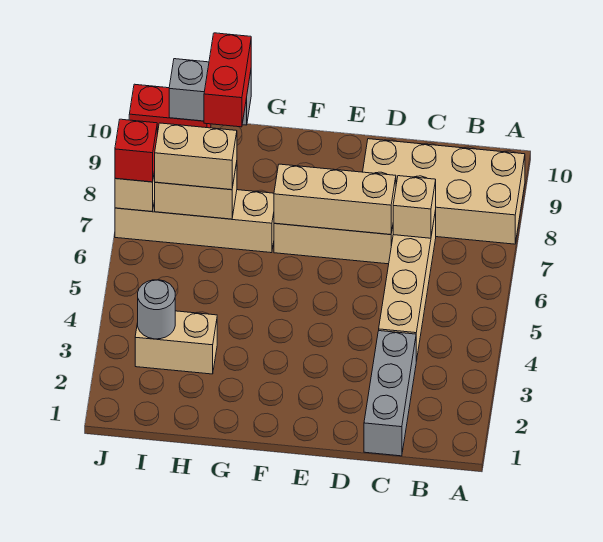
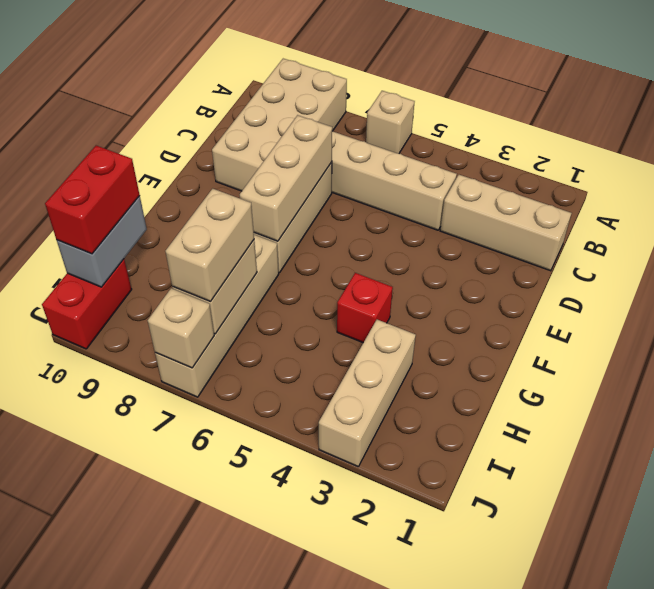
grey 1x3 brick [364,331,416,456] -> tan 1x3 brick [440,175,572,271]
tan 1x1 brick [393,176,436,238] -> tan 1x1 brick moved to [366,91,415,153]
tan 1x2 brick [135,311,217,374] -> tan 1x3 brick [319,320,416,466]
red 1x2 brick [204,33,251,127] -> red 1x2 brick turned to [45,146,140,254]
grey 1x1 round brick [138,280,175,339] -> none
red 1x1 brick [115,119,157,182] -> red 1x1 brick moved to [337,273,393,343]

